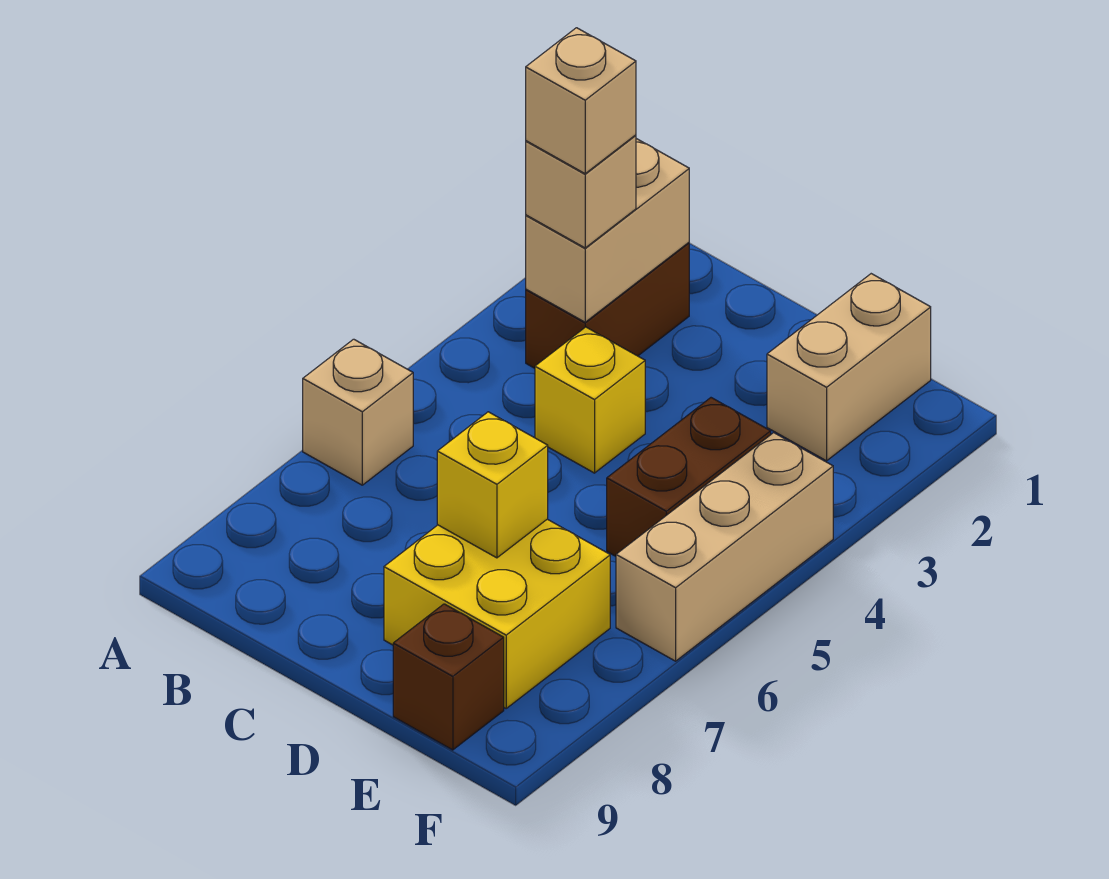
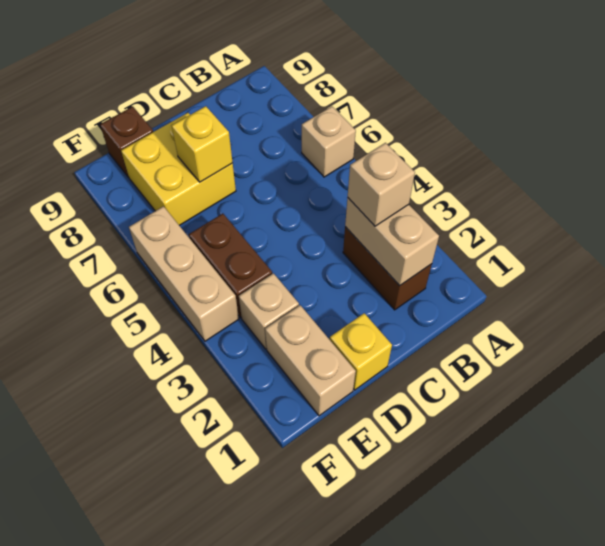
tan 1x1 brick [526,28,636,174] -> tan 1x1 brick moved to [239,273,299,349]
yellow 1x1 brick [535,327,645,473] -> yellow 1x1 brick moved to [330,313,392,390]

